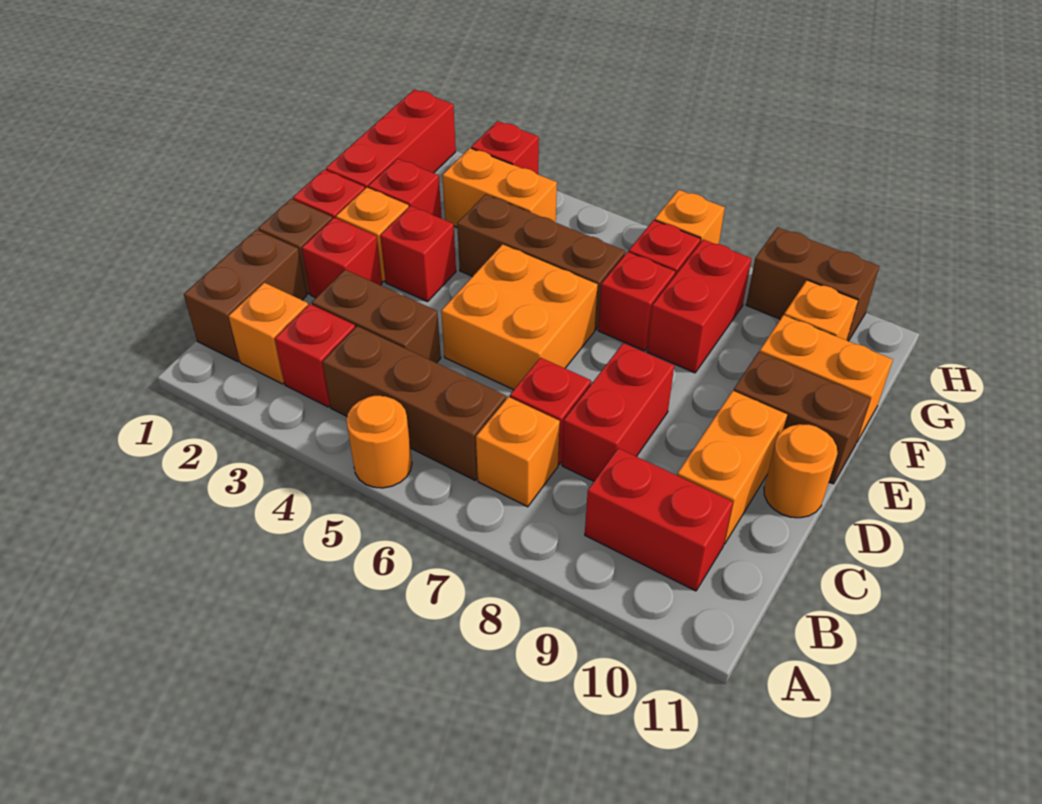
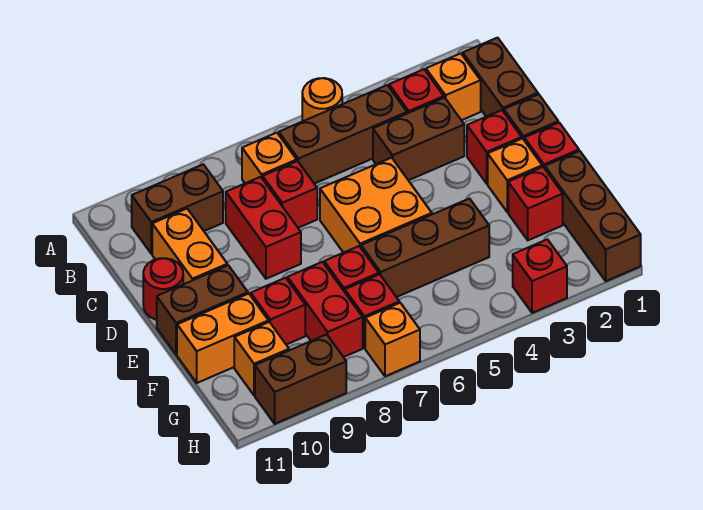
red 1x2 brick [585,448,733,591] -> brown 1x2 brick [132,164,223,254]
orange 1x1 round brick [764,424,838,518] -> red 1x1 round brick [143,258,183,320]
red 1x1 brick [380,206,456,302] -> red 1x1 brick moved to [251,278,305,345]
red 1x3 brick [326,89,456,188] -> brown 1x3 brick [545,151,641,281]
orange 1x2 brick [442,148,557,227] -> none

